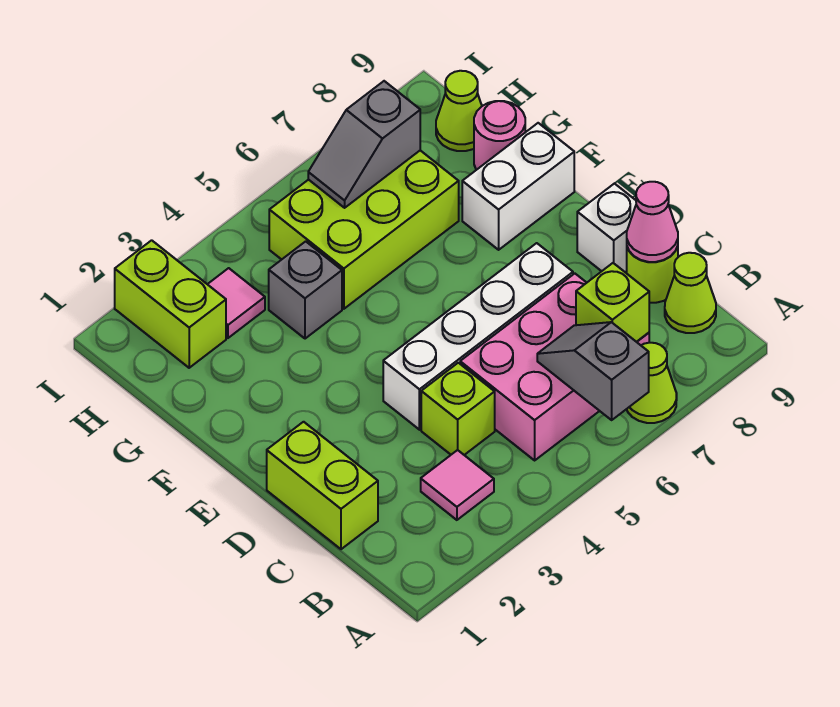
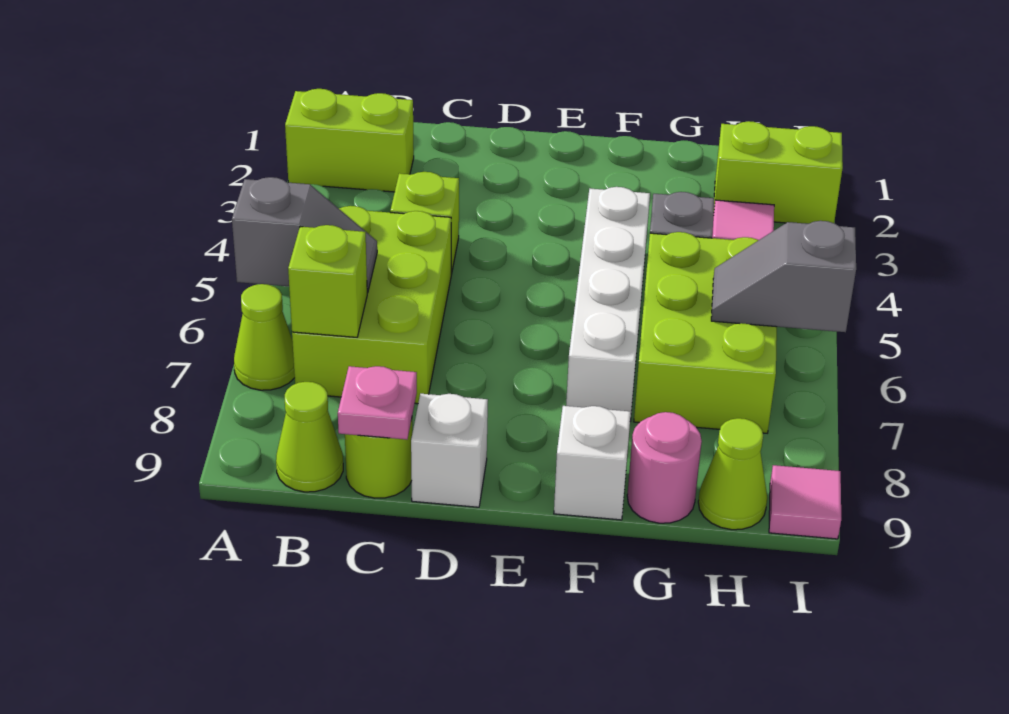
pink 1x1 tile [421,450,494,520] -> pink 1x1 tile moved to [769,465,841,539]
pink 2x3 brick [460,274,649,460] -> lime 2x3 brick [292,206,451,404]
lime 1x2 brick [267,422,378,549] -> lime 1x2 brick moved to [285,89,414,192]
pink 1x1 cone [627,182,678,262] -> pink 1x1 plate [338,366,417,439]
white 1x4 brick [383,243,573,430] -> white 1x4 brick moved to [566,187,650,421]
white 1x2 brick [462,123,574,250] -> white 1x1 brick [554,406,631,520]
grey 1x2 slope [308,81,420,208] -> grey 1x2 slope turned to [711,221,856,332]

